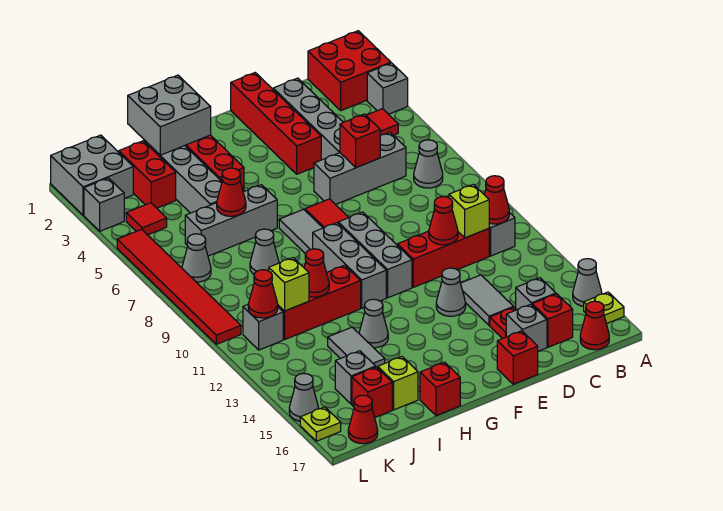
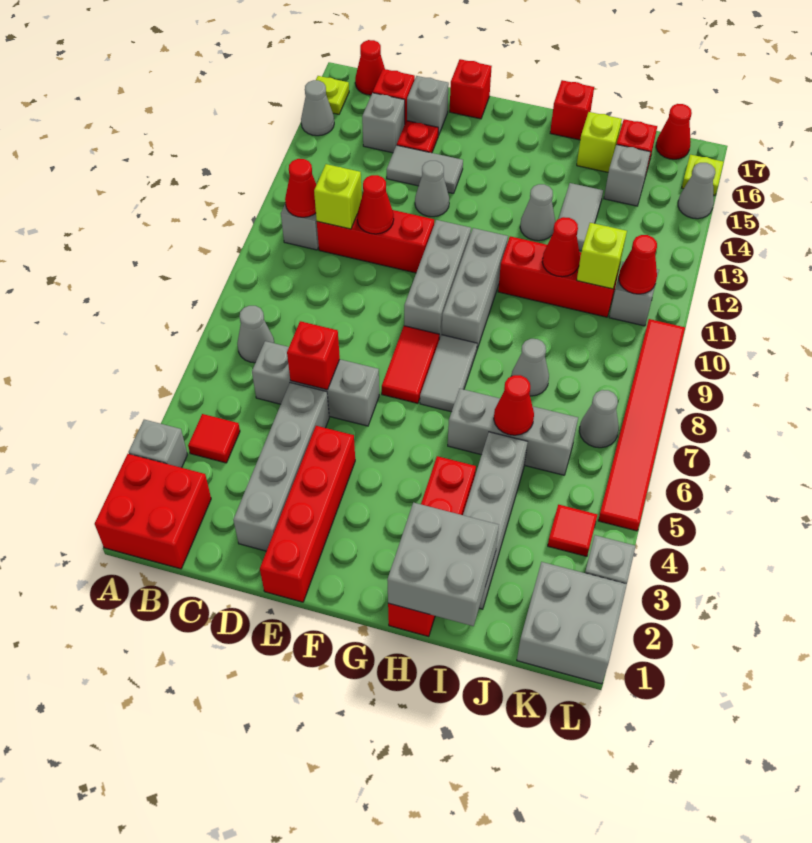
grey 1x2 tile [461,275,513,325] -> grey 1x2 tile turned to [386,145,463,194]
red 1x2 brick [119,141,176,208] -> none

